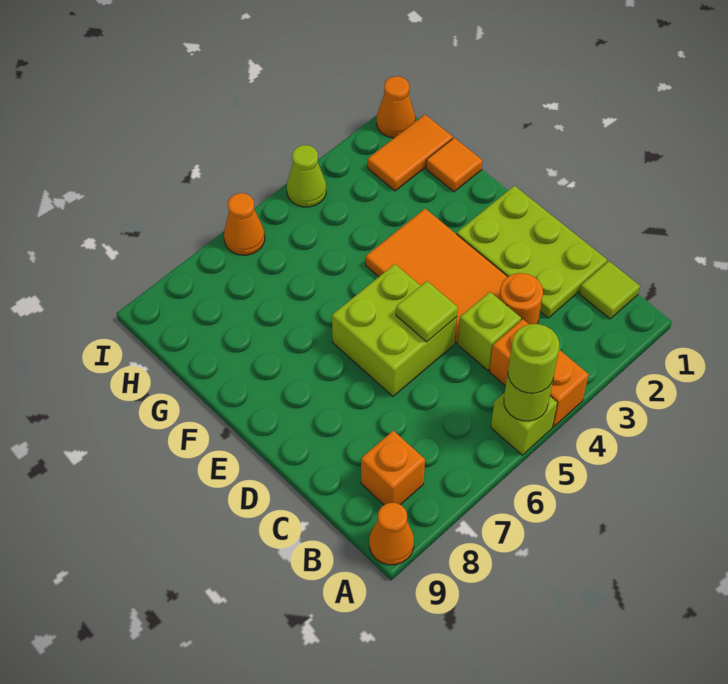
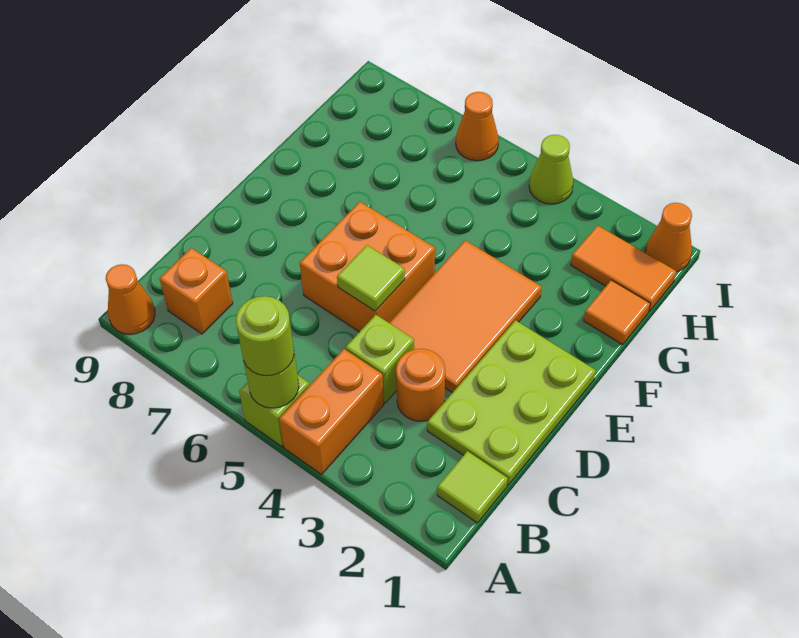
lime 2x2 brick [332,264,457,396] -> orange 2x2 brick [300,202,435,332]

